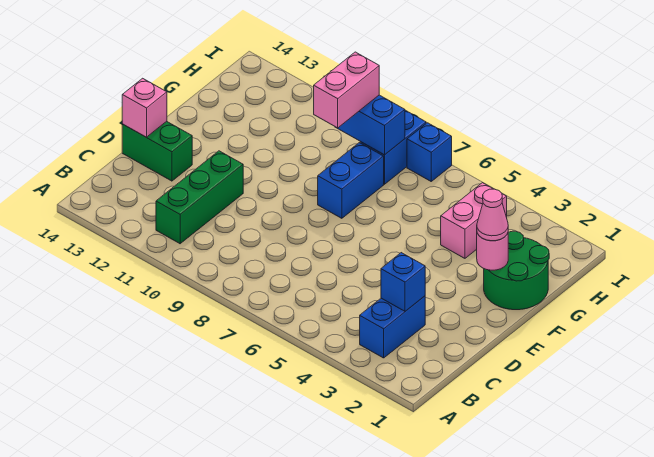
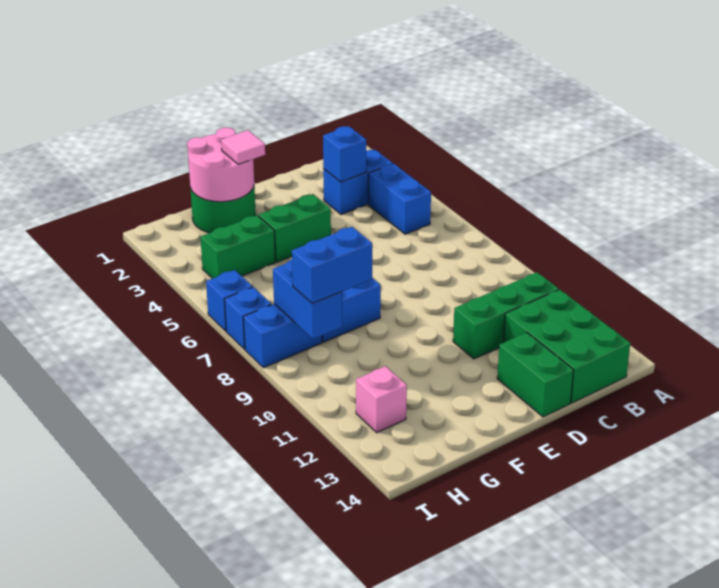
none -> blue 1x2 brick [368,164,431,234]
none -> green 2x3 brick [504,289,630,403]
pink 1x1 brick [122,78,167,137] -> pink 1x1 brick moved to [356,366,407,433]
none -> green 1x2 brick [258,194,331,262]
pink 1x1 round brick [477,233,508,270] -> pink 2x2 round brick [187,128,254,202]
pink 1x1 cone [477,189,508,241] -> pink 1x1 tile [221,130,265,164]
pink 1x2 brick [441,183,507,258] -> green 1x2 brick [200,215,275,279]
pink 1x2 brick [314,52,379,128] -> blue 1x2 brick [292,227,372,303]
none -> blue 1x1 brick [206,270,253,331]

